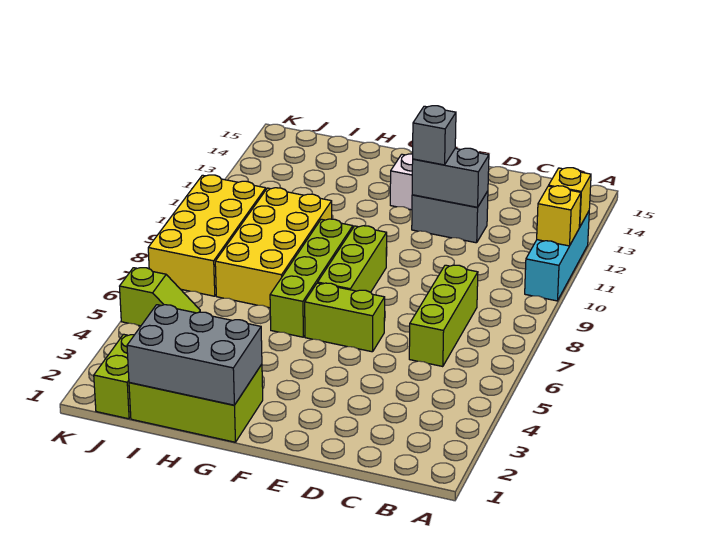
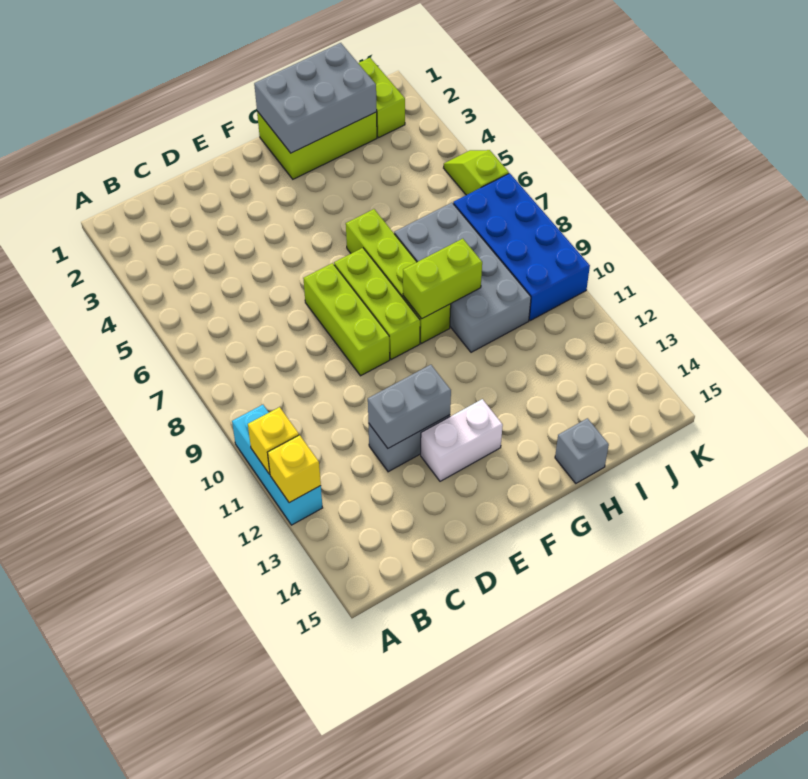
lime 1x3 brick [409,265,478,367] -> lime 1x3 brick moved to [303,263,390,376]
lime 1x2 brick [305,283,385,352] -> lime 1x2 brick moved to [403,239,482,319]
grey 1x1 brick [413,106,456,165] -> grey 1x1 brick moved to [555,418,609,483]
yellow 2x4 brick [215,188,332,308] -> grey 2x4 brick [394,203,531,352]
lime 1x2 slope [120,268,200,326] -> lime 1x2 slope turned to [444,150,509,195]
yellow 2x4 brick [148,175,266,296] -> blue 2x4 brick [453,173,590,321]

